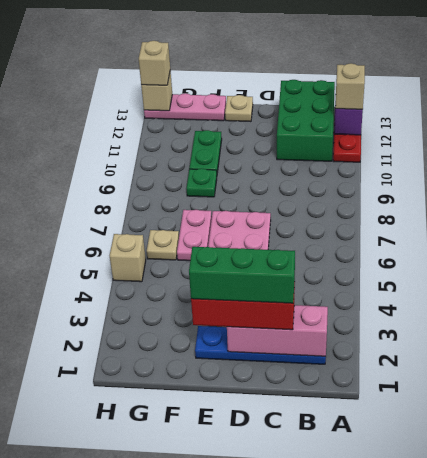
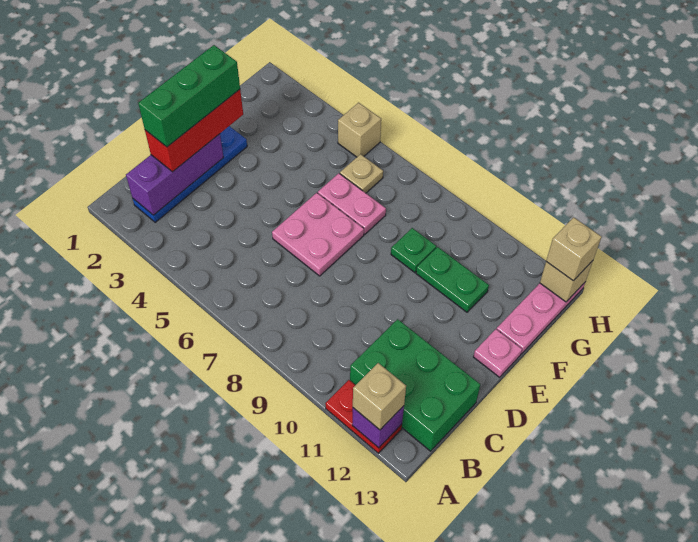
pink 1x3 brick [227,305,328,356] -> purple 1x3 brick [126,134,224,215]
tan 1x1 plate [225,95,253,122] -> pink 1x1 plate [473,329,522,377]

